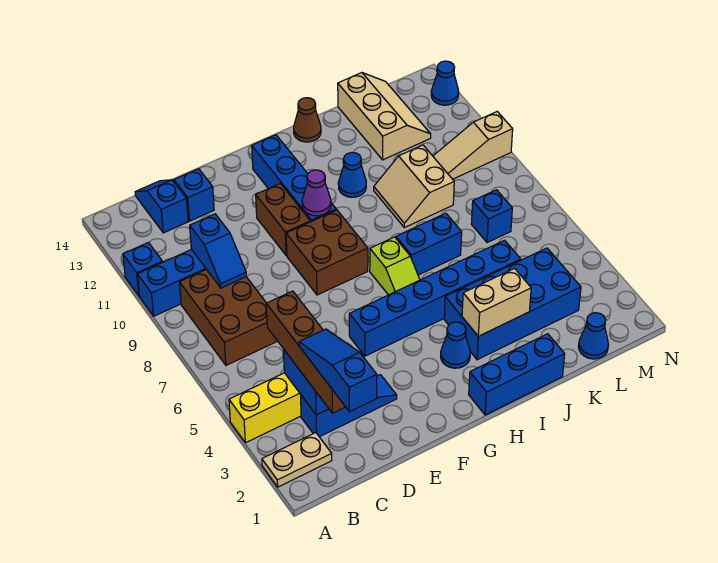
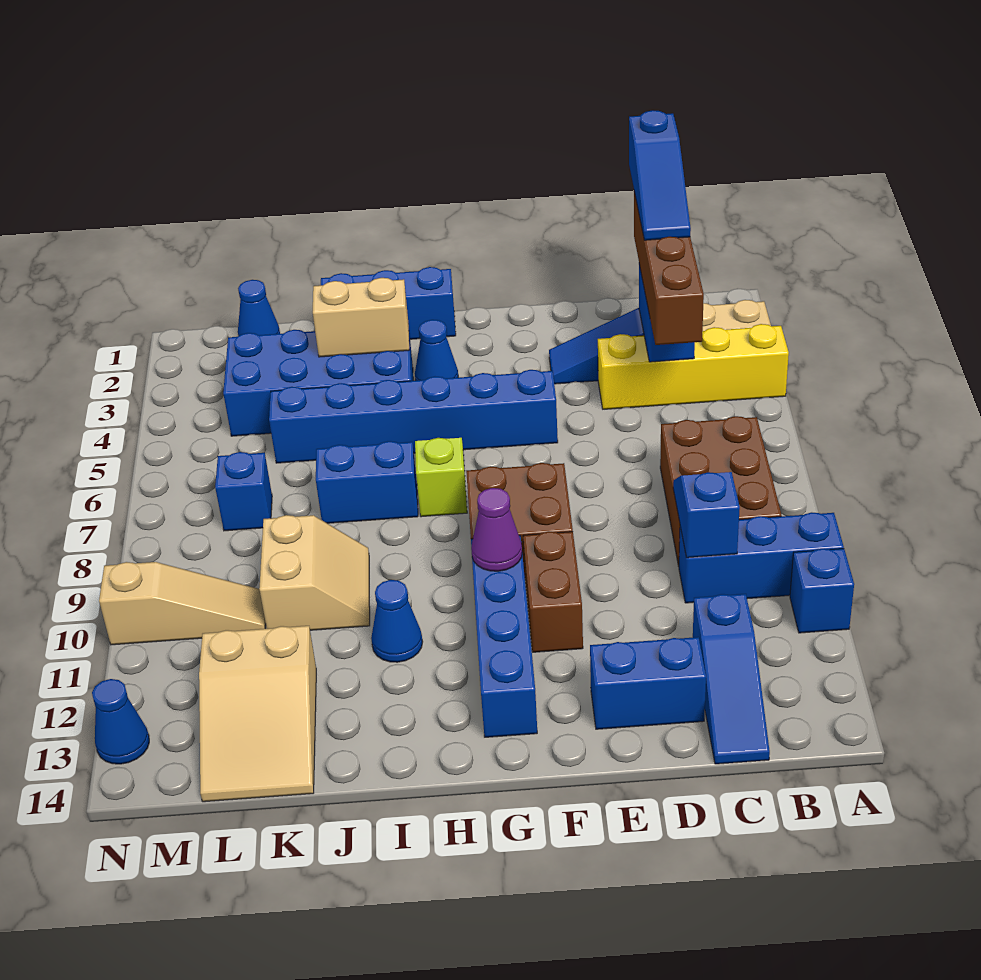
blue 1x2 slope [135,180,188,233] -> blue 1x3 slope [693,594,770,764]
blue 1x1 brick [174,169,214,221] -> blue 1x2 brick [590,637,706,729]
brown 1x1 cone [294,98,321,142] -> none
tan 2x3 slope [338,73,431,160] -> tan 2x3 slope turned to [199,626,316,802]

